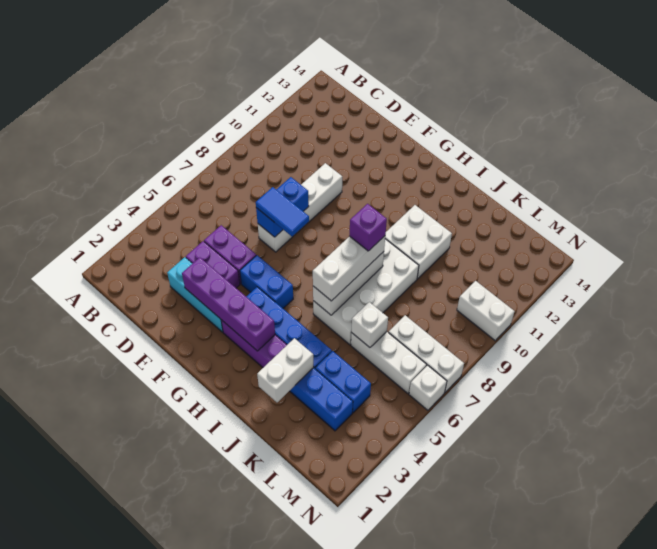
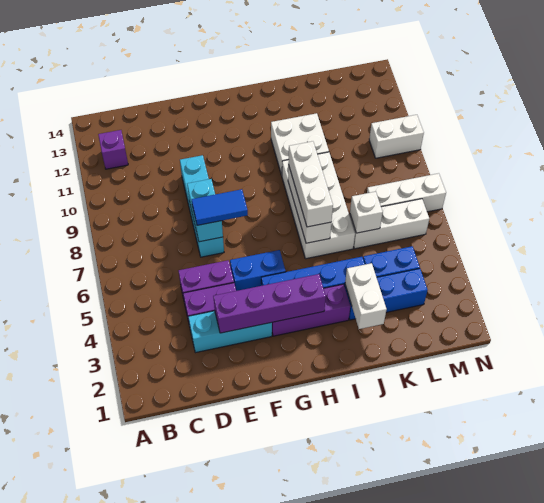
white 1x4 brick [258,163,342,252] -> cyan 1x4 brick [180,155,224,257]
blue 1x2 brick [256,177,309,237] -> cyan 1x2 brick [187,179,223,242]
purple 1x1 brick [349,204,387,251] -> purple 1x1 brick moved to [98,130,128,169]
white 1x1 brick [409,365,447,410] -> none

